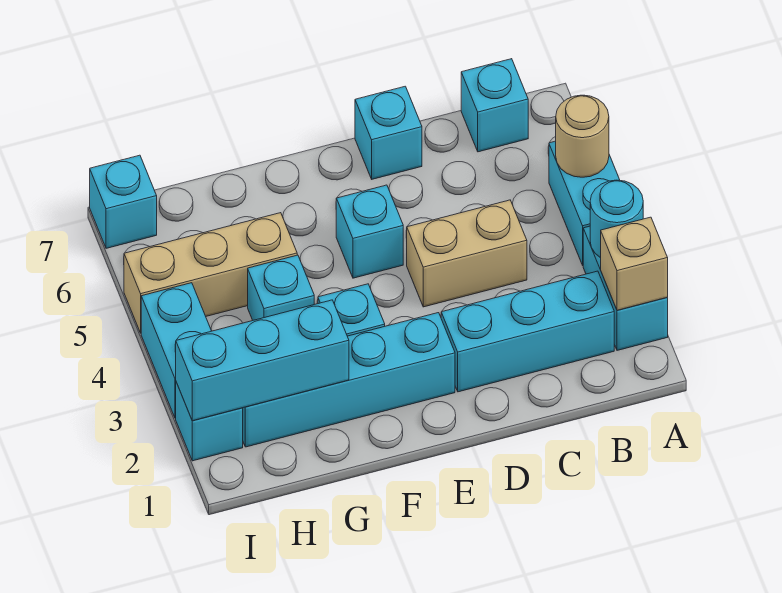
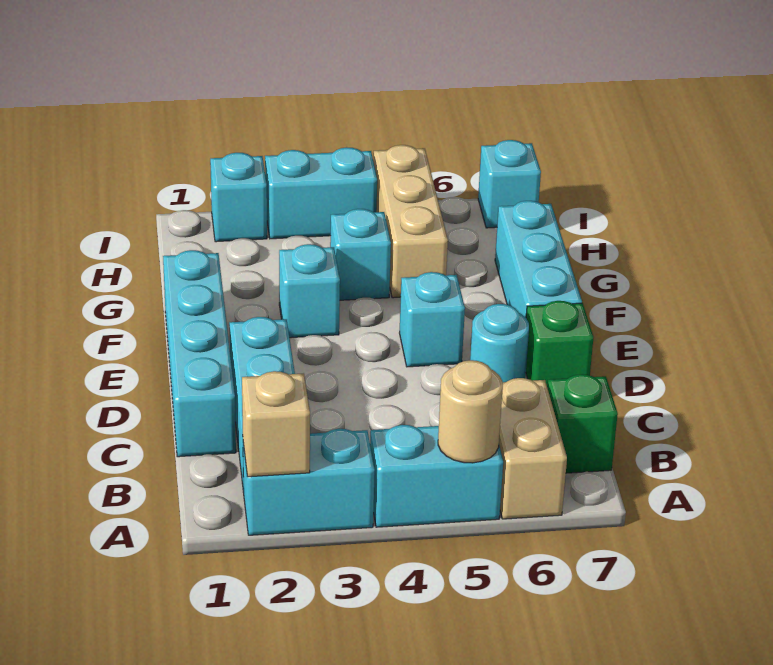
cyan 1x1 round brick [590,180,643,258] -> cyan 1x1 round brick moved to [470,304,529,382]
cyan 1x1 brick [461,59,528,152] -> green 1x1 brick [547,374,618,473]
tan 1x2 brick [406,200,527,307] -> tan 1x2 brick moved to [499,378,567,519]
cyan 1x1 brick [355,86,422,179] -> green 1x1 brick [526,301,593,386]
cyan 1x4 brick [243,313,455,447] -> cyan 1x4 brick moved to [163,250,236,457]
cyan 1x3 brick [175,300,349,421] -> cyan 1x3 brick moved to [495,201,582,317]

